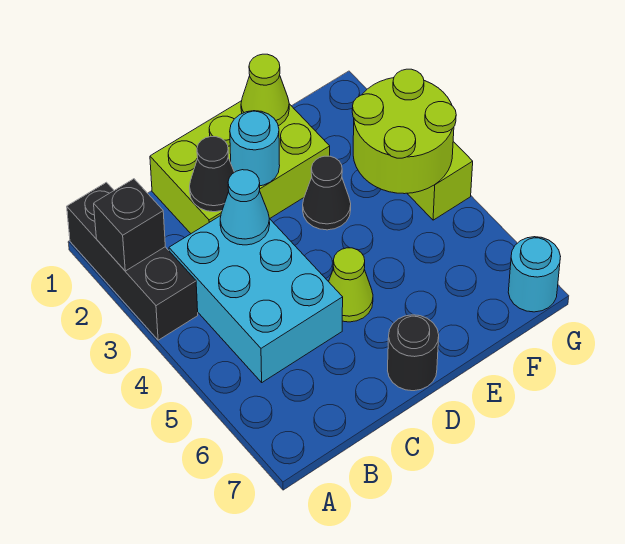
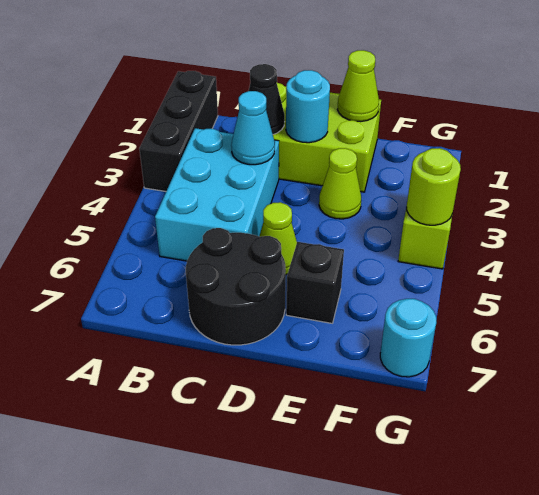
black 1x1 brick [94,179,165,271] -> black 1x1 brick moved to [286,242,344,323]
black 1x1 round brick [388,315,439,391] -> black 2x2 round brick [186,228,286,345]
black 1x1 cone [303,156,351,230] -> lime 1x1 cone [319,148,361,219]
lime 2x2 round brick [352,69,456,194] -> lime 1x1 round brick [407,148,461,225]

